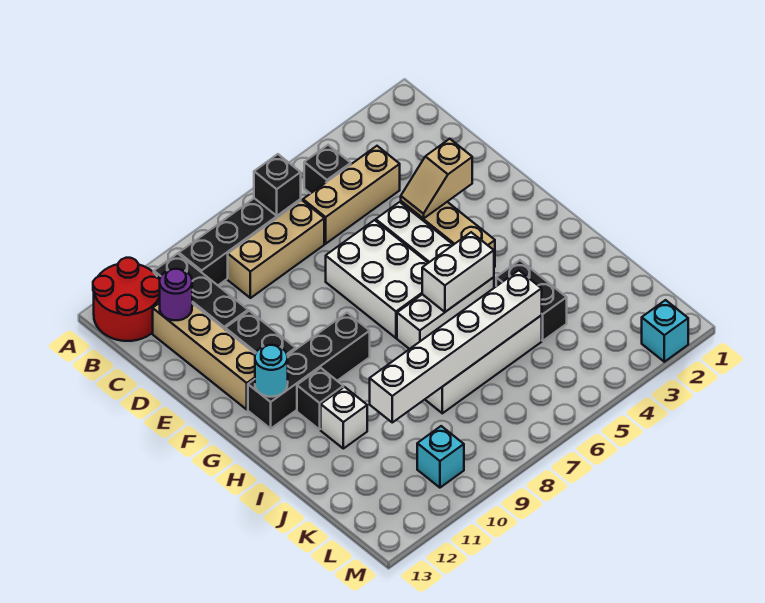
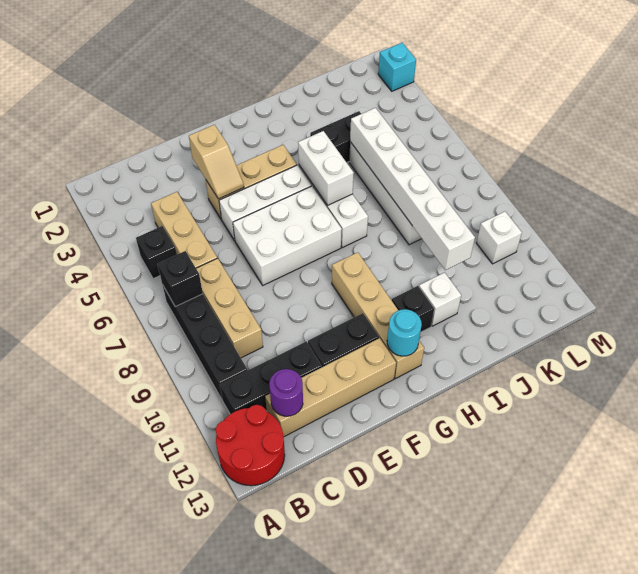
black 1x4 brick [248,313,370,429] -> tan 1x4 brick [332,252,424,379]
cyan 1x1 brick [417,426,464,488] -> white 1x1 brick [477,212,522,264]

